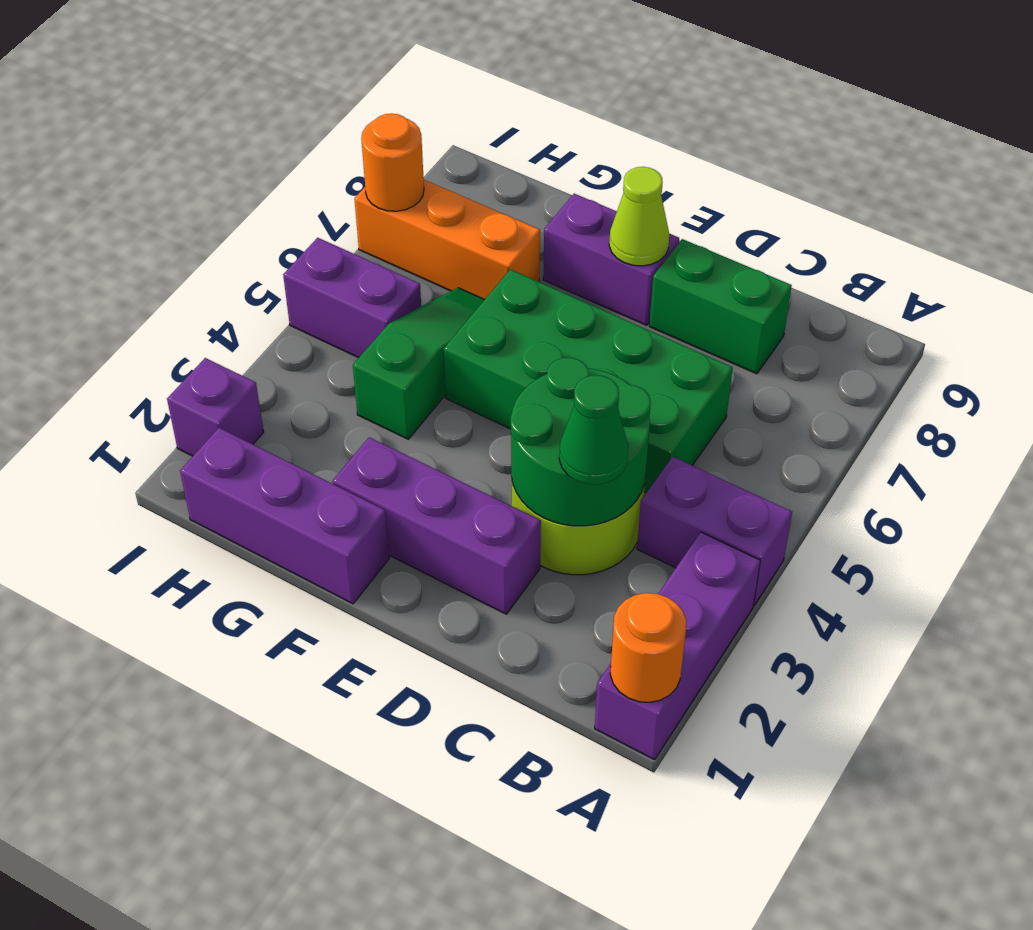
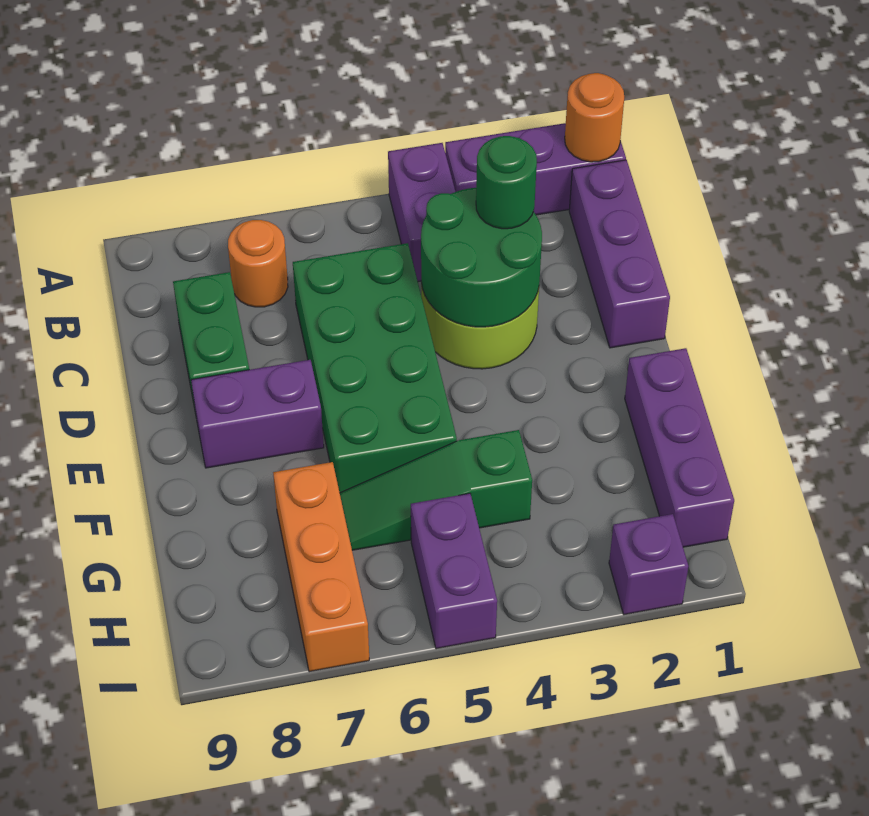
green 1x1 cone [559,375,628,485] -> green 1x1 round brick [476,136,537,229]
purple 1x3 brick [332,437,541,614] -> purple 1x3 brick moved to [569,160,670,348]
purple 1x2 brick [543,194,679,325] -> purple 1x2 brick turned to [191,360,324,468]
lime 1x1 cone [609,167,669,266] -> none
orange 1x1 round brick [361,114,424,211] -> orange 1x1 round brick moved to [228,220,288,307]

